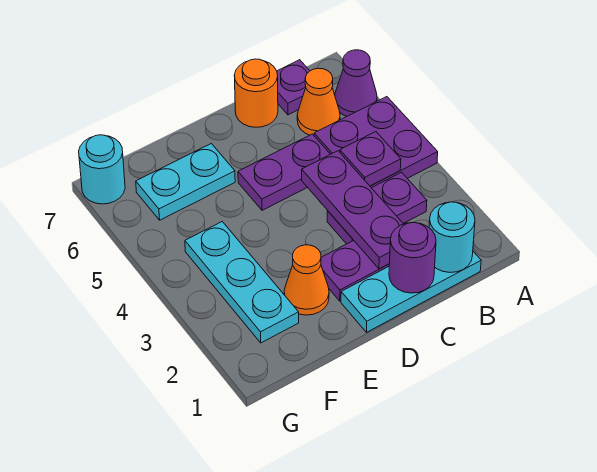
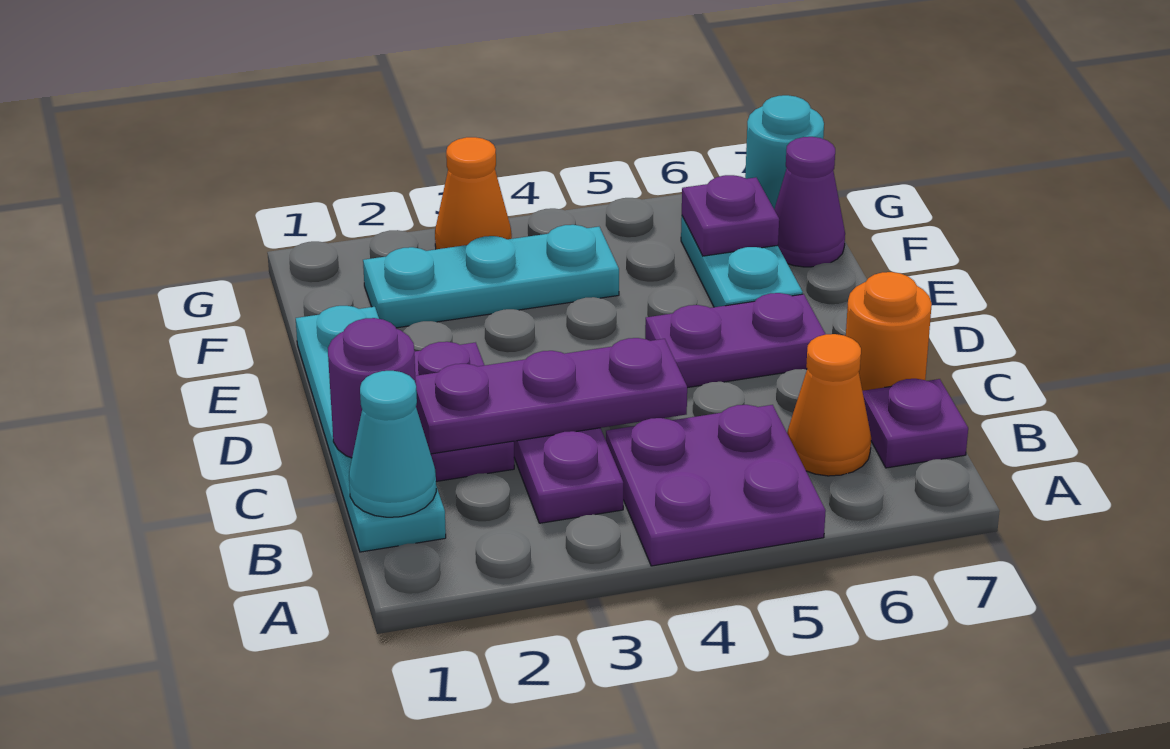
purple 1x1 cone [335,50,377,116] -> purple 1x1 cone moved to [774,137,845,267]
cyan 1x3 plate [341,252,481,332] -> cyan 1x4 plate [296,306,446,552]
cyan 1x1 round brick [429,202,475,272] -> cyan 1x1 cone [349,371,436,517]
purple 1x1 plate [340,132,401,186] -> purple 1x1 plate moved to [682,175,779,256]
purple 1x2 plate [238,134,330,210] -> purple 1x2 plate turned to [645,293,826,388]
orange 1x1 cone [284,245,329,315] -> orange 1x1 cone moved to [435,137,512,249]

